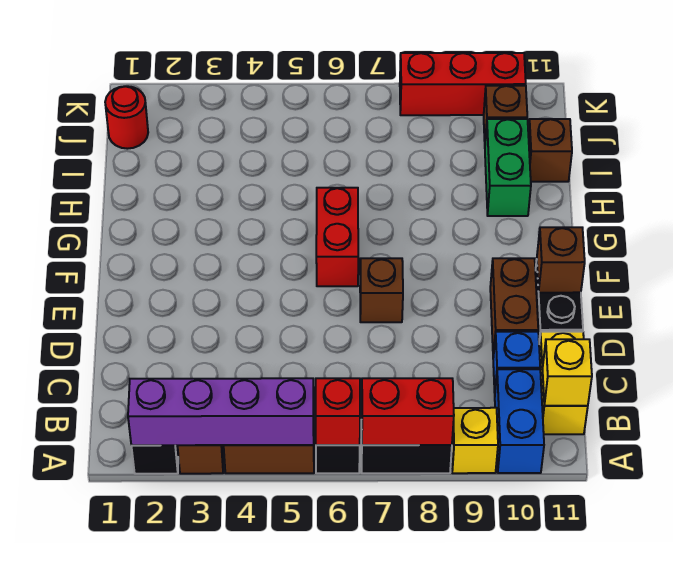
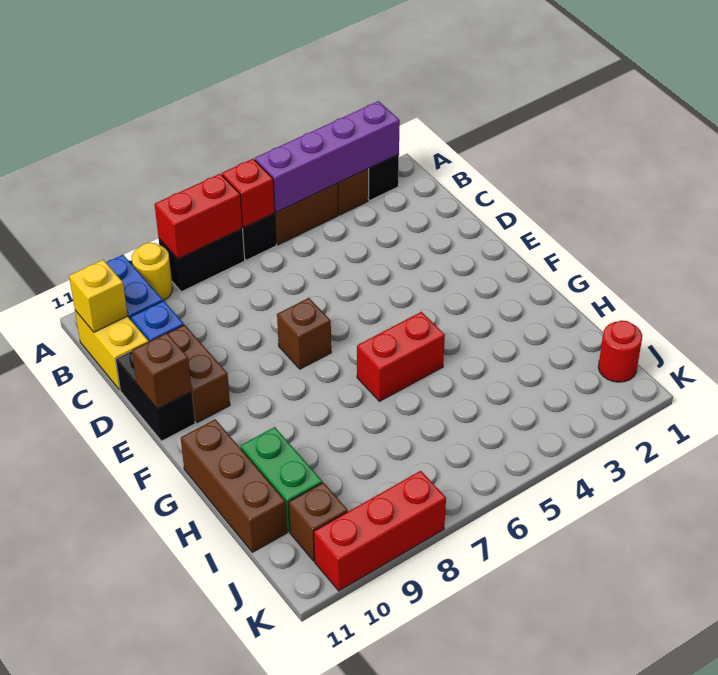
yellow 1x1 brick [452,408,498,473] -> yellow 1x1 round brick [132,243,173,301]
red 1x2 brick [316,188,358,286] -> red 1x2 brick turned to [357,312,445,401]
brown 1x1 brick [528,119,572,182] -> brown 1x3 brick [181,419,287,552]

